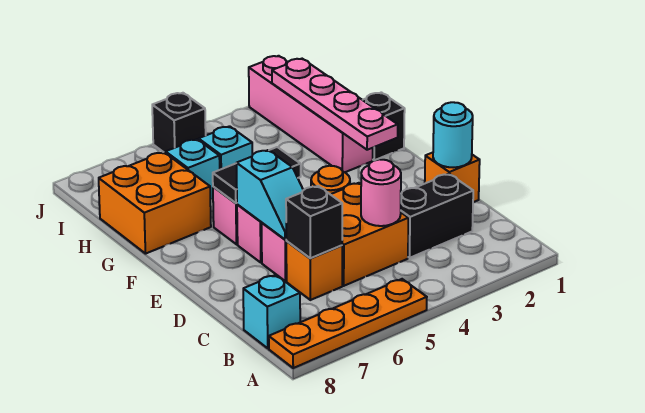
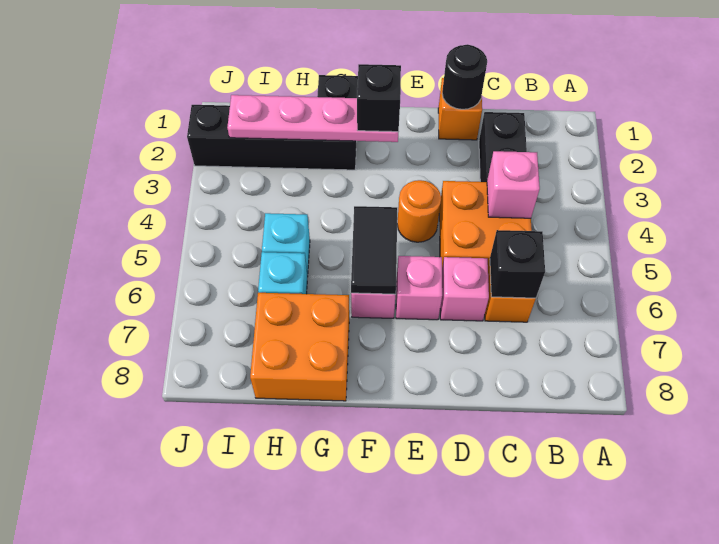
orange 1x4 plate [269,279,427,368] -> none
cyan 1x1 brick [243,275,300,348] -> none
pink 1x1 round brick [361,159,401,226] -> pink 1x1 brick [487,151,540,218]
cyan 1x1 round brick [433,102,473,168] -> black 1x1 round brick [442,44,487,109]
cyan 1x2 slope [236,150,303,240] -> none
pink 1x4 brick [249,56,373,172] -> black 1x4 brick [187,105,357,170]
black 1x1 brick [152,93,206,153] -> black 1x1 brick moved to [357,64,401,132]

